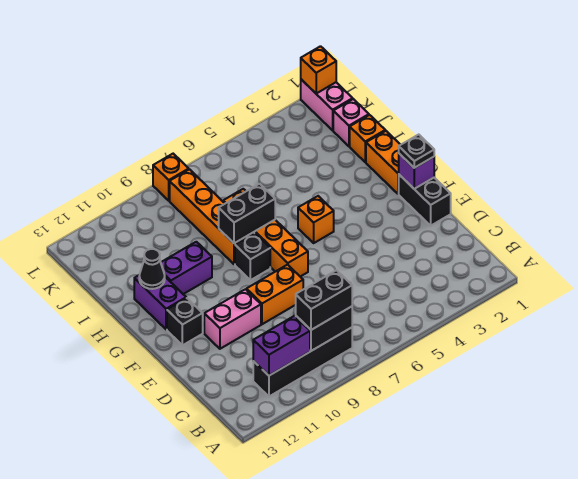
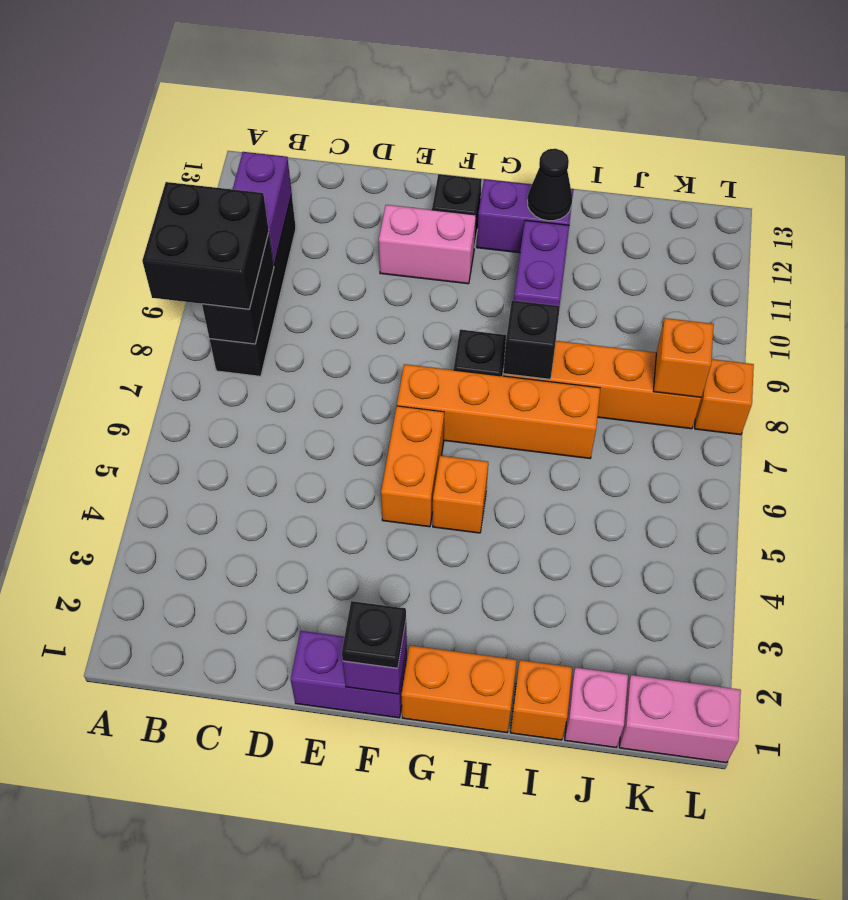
black 1x2 brick [296,270,352,330] -> black 2x2 brick [142,182,269,309]
black 1x2 brick [399,175,451,226] -> purple 1x2 brick [291,631,407,718]
orange 1x2 brick [246,265,303,324] -> orange 1x2 brick moved to [381,406,444,527]
pink 1x2 brick [204,289,261,349] -> pink 1x2 brick turned to [379,205,476,284]
black 1x2 brick [219,184,275,243] -> black 1x1 brick [503,300,560,379]
orange 1x1 brick [301,46,336,93] -> orange 1x1 brick moved to [654,318,714,397]

